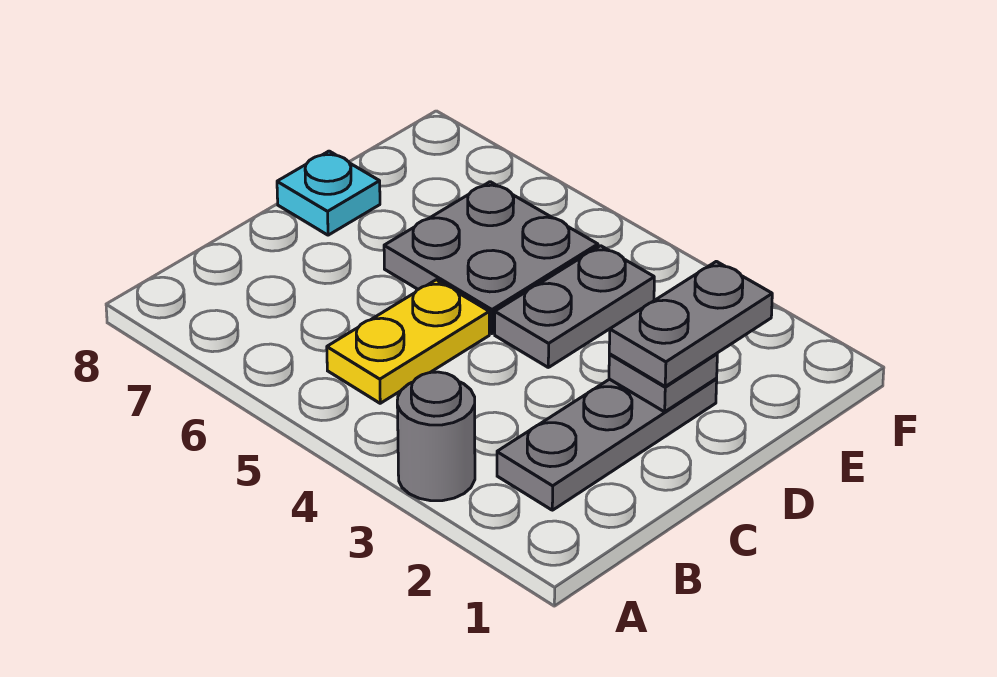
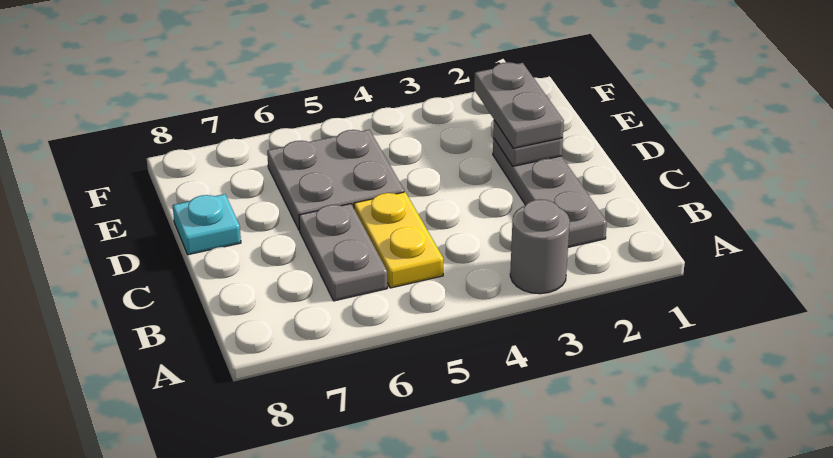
grey 1x2 plate [495,246,654,367] -> grey 1x2 plate moved to [299,204,387,301]

